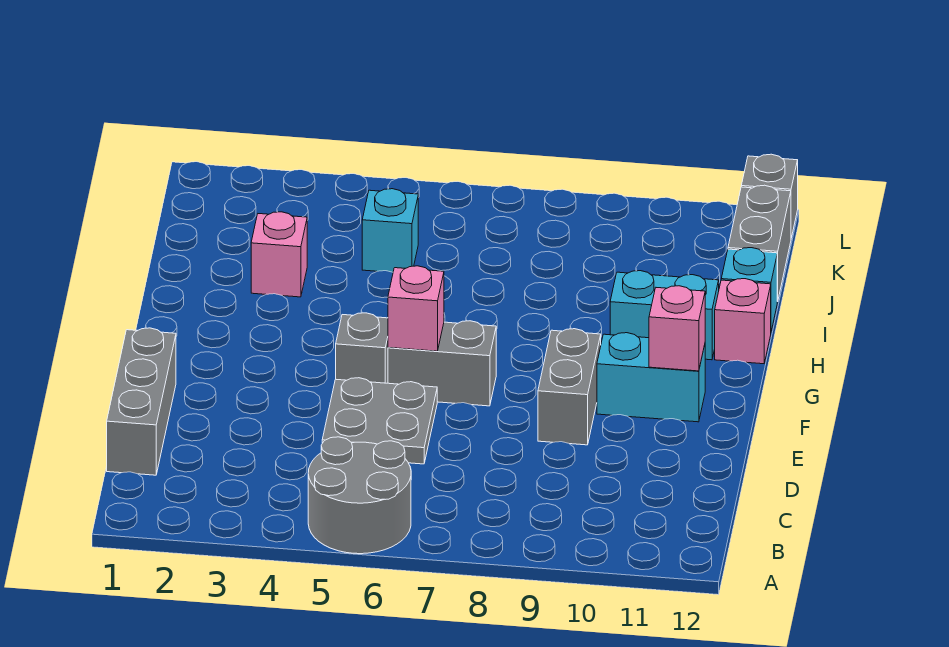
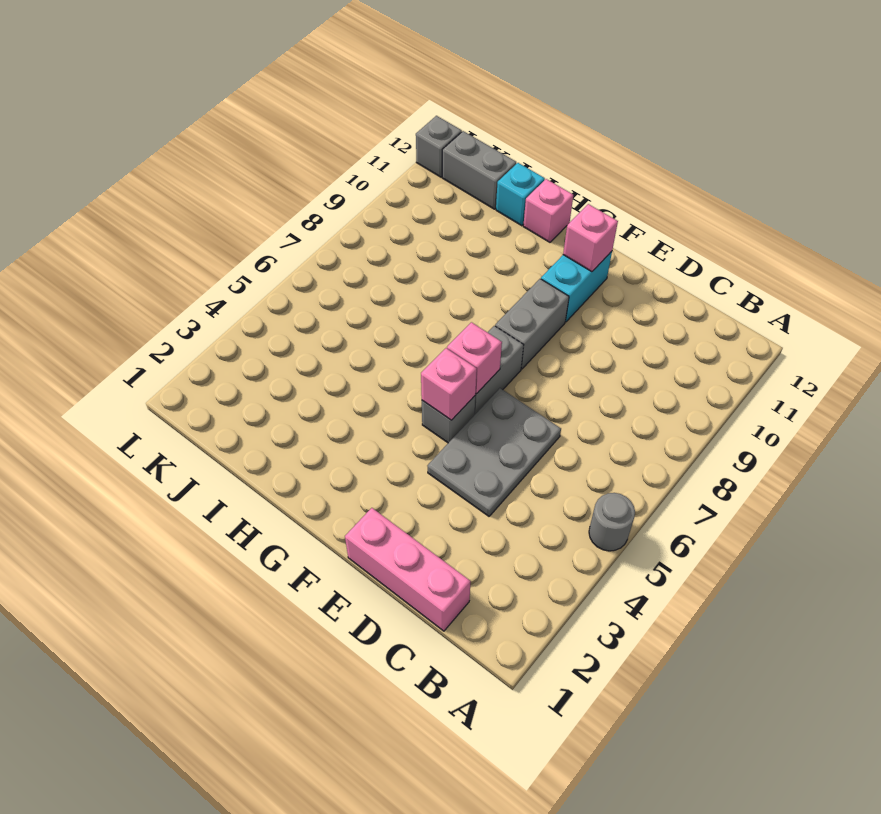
grey 2x2 round brick [308,437,411,554] -> grey 1x1 round brick [589,493,635,551]
grey 1x3 brick [107,328,176,475] -> pink 1x3 brick [345,508,471,631]
grey 2x2 plate [322,378,437,464] -> grey 2x3 plate [428,388,561,516]
grey 1x2 brick [538,329,601,445] -> grey 1x2 brick turned to [495,279,569,369]
cyan 1x2 brick [610,271,719,360] -> none
pink 1x1 brick [251,212,307,297] -> pink 1x1 brick moved to [421,348,477,420]
cyan 1x1 brick [362,189,418,272] -> none

